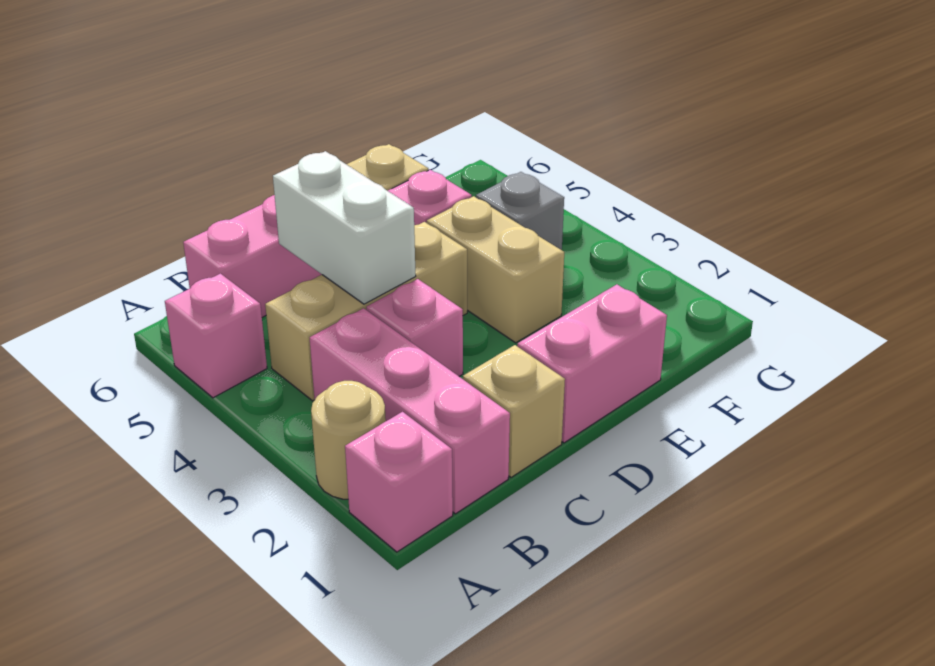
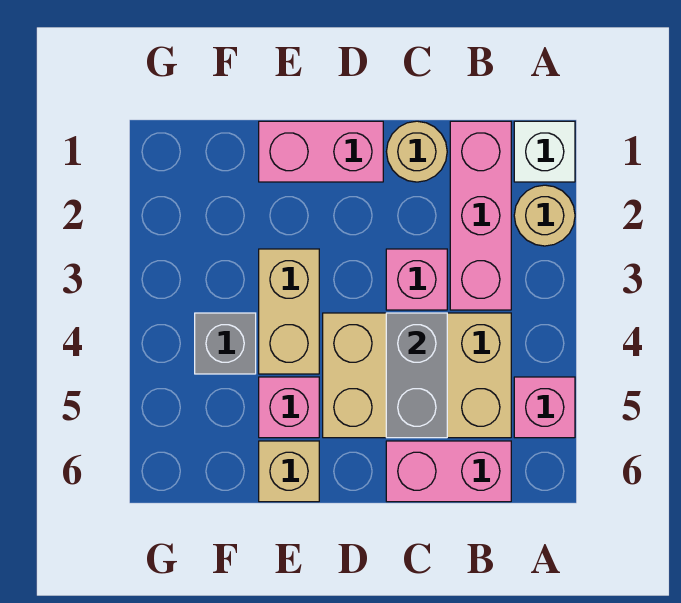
pink 1x1 brick [345,412,453,552] -> white 1x1 brick [514,121,575,182]
tan 1x3 brick [265,222,467,401] -> tan 2x3 brick [323,313,511,438]
tan 1x1 brick [463,345,565,477] -> tan 1x1 round brick [386,121,447,182]
white 1x2 brick [273,151,416,304] -> grey 1x2 brick [386,313,447,438]

